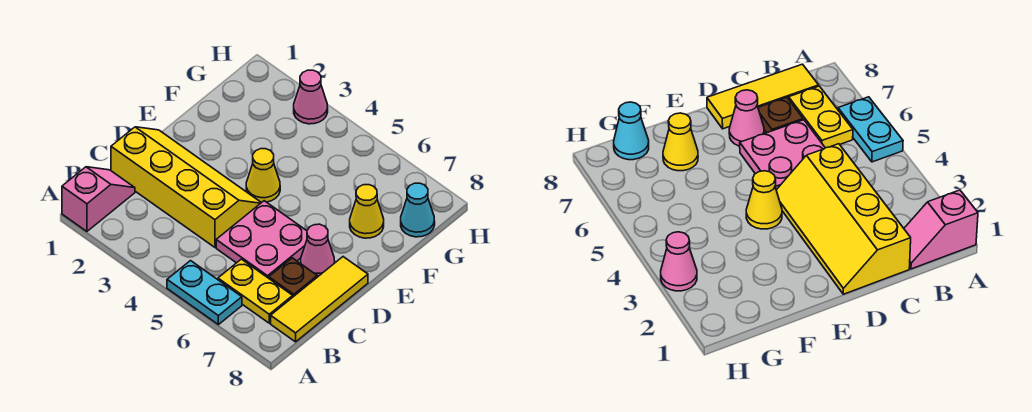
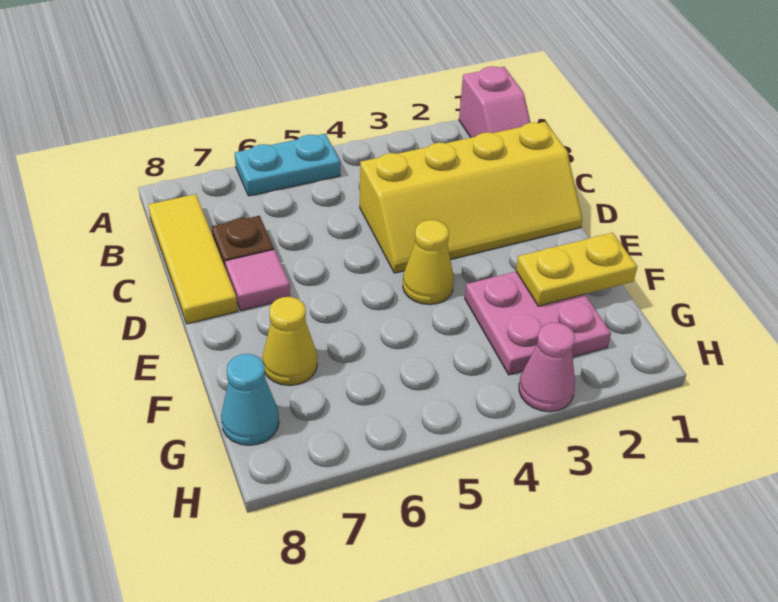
yellow 1x2 plate [218,259,293,323] -> yellow 1x2 plate moved to [516,233,637,306]
pink 2x2 plate [216,201,307,278] -> pink 2x2 plate moved to [465,272,611,375]
pink 1x1 cone [301,224,335,277] -> pink 1x1 tile [225,250,290,311]

